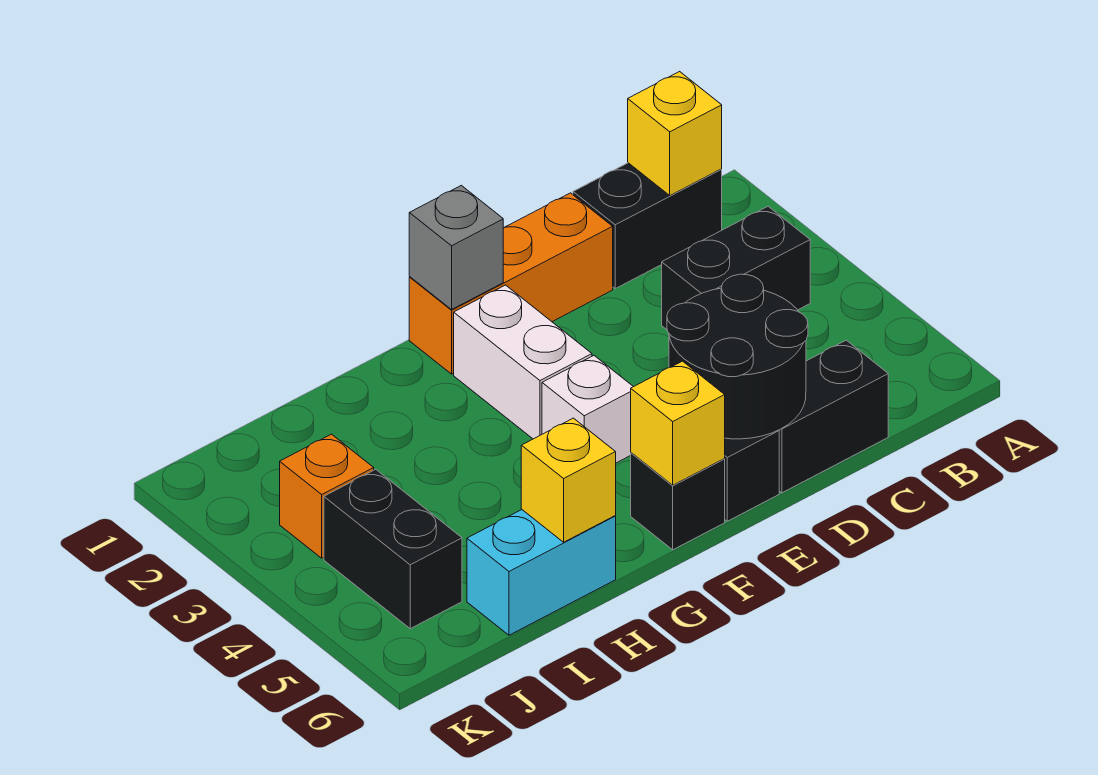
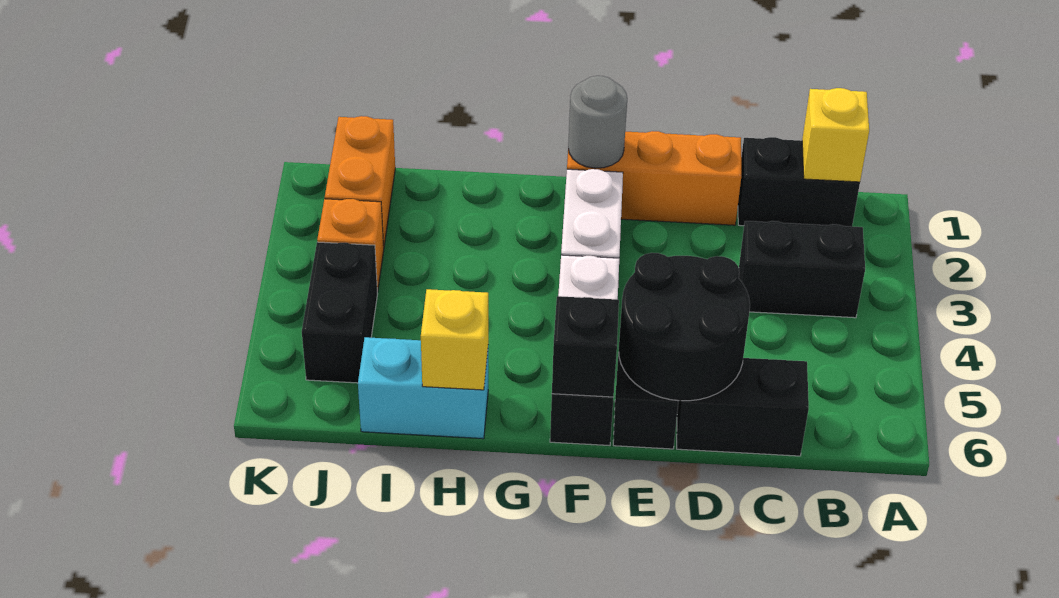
grey 1x1 brick [409,185,503,310] -> grey 1x1 round brick [568,76,627,168]
yellow 1x1 brick [631,361,725,485] -> black 1x1 brick [552,296,619,397]
none -> orange 1x2 brick [325,116,395,247]

